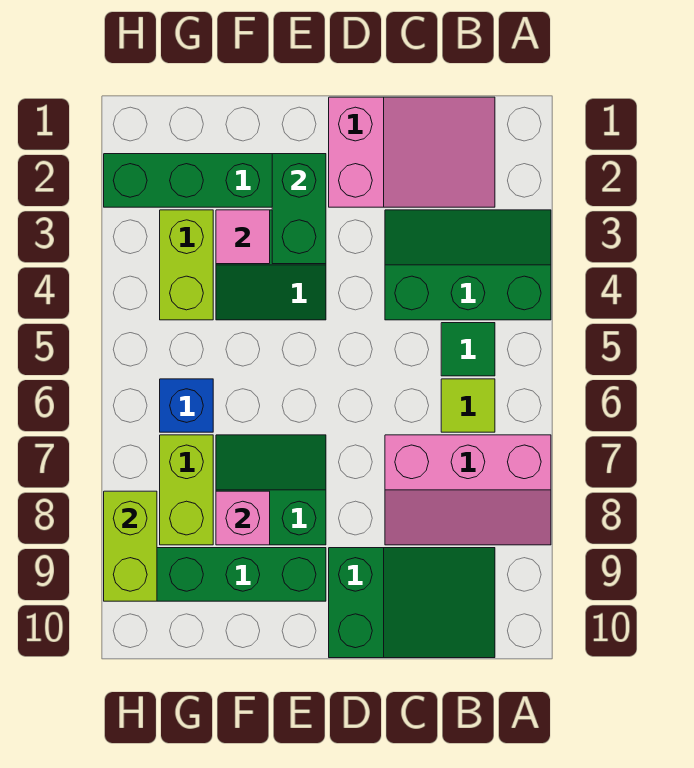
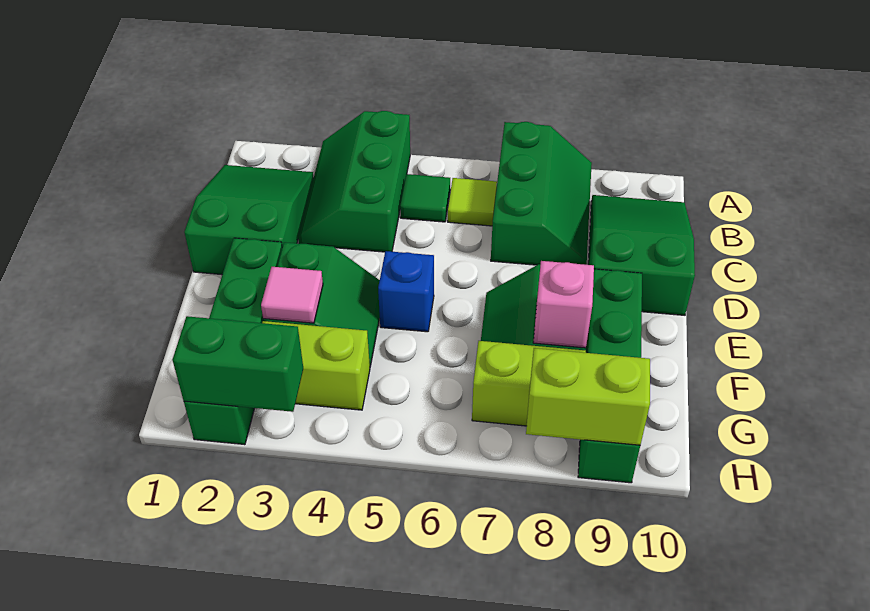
pink 2x3 slope [385,435,551,545] -> green 2x3 slope [491,122,592,265]
pink 2x3 slope [329,97,495,207] -> green 2x3 slope [184,165,313,275]
green 1x2 brick [272,154,326,264] -> green 1x2 brick moved to [172,316,303,412]
blue 1x1 brick [160,379,213,432] -> blue 1x1 brick moved to [378,251,434,332]

